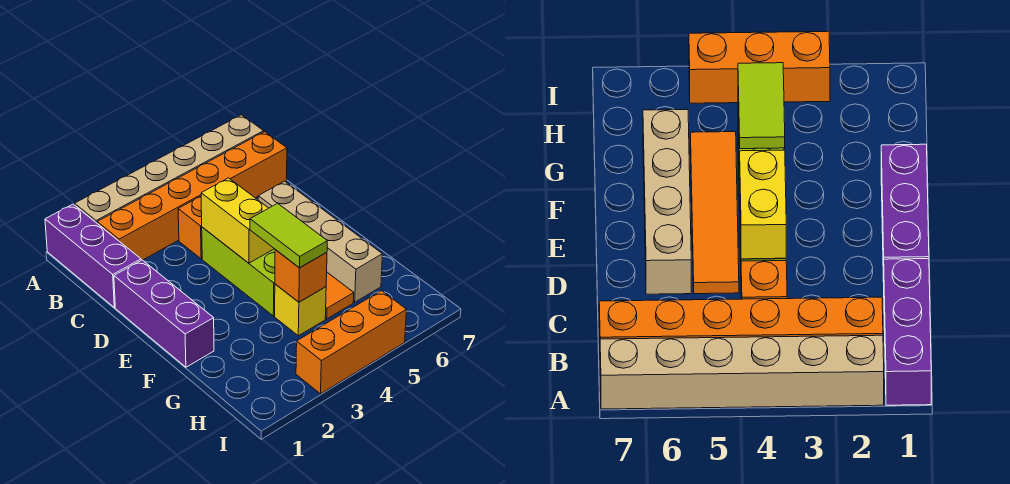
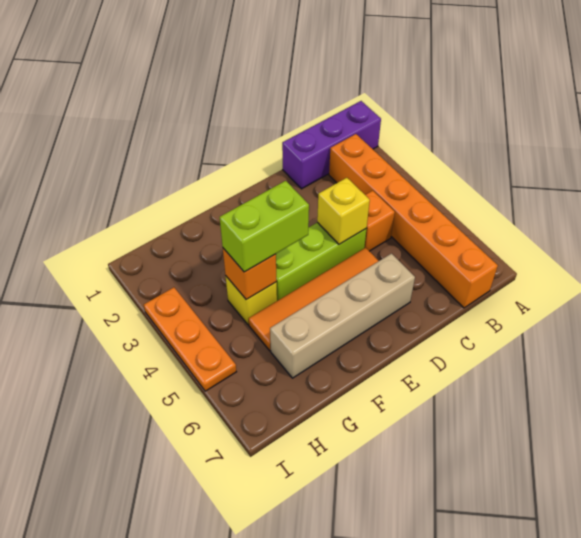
tan 1x6 brick [75,115,264,223] -> none
purple 1x3 brick [114,260,214,367] -> none
yellow 1x2 brick [201,178,274,263] -> yellow 1x1 brick [317,178,370,244]
lime 1x2 tile [250,203,327,268] -> lime 1x2 brick [220,181,309,272]
orange 1x3 brick [296,291,406,394] -> orange 1x3 plate [144,287,236,391]

